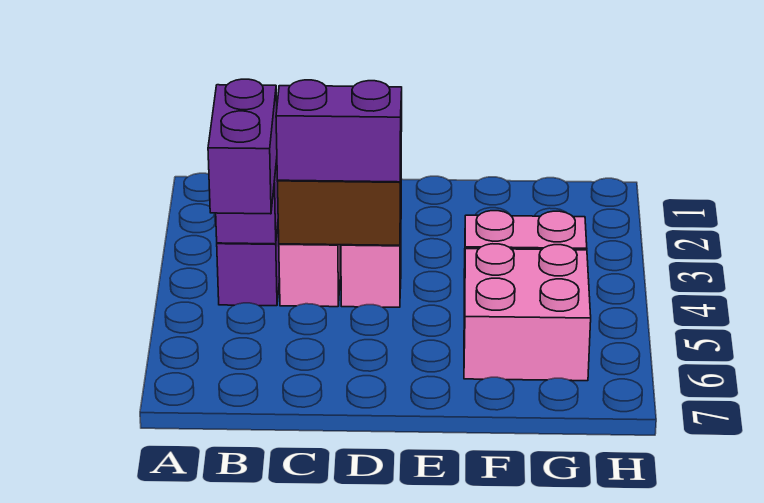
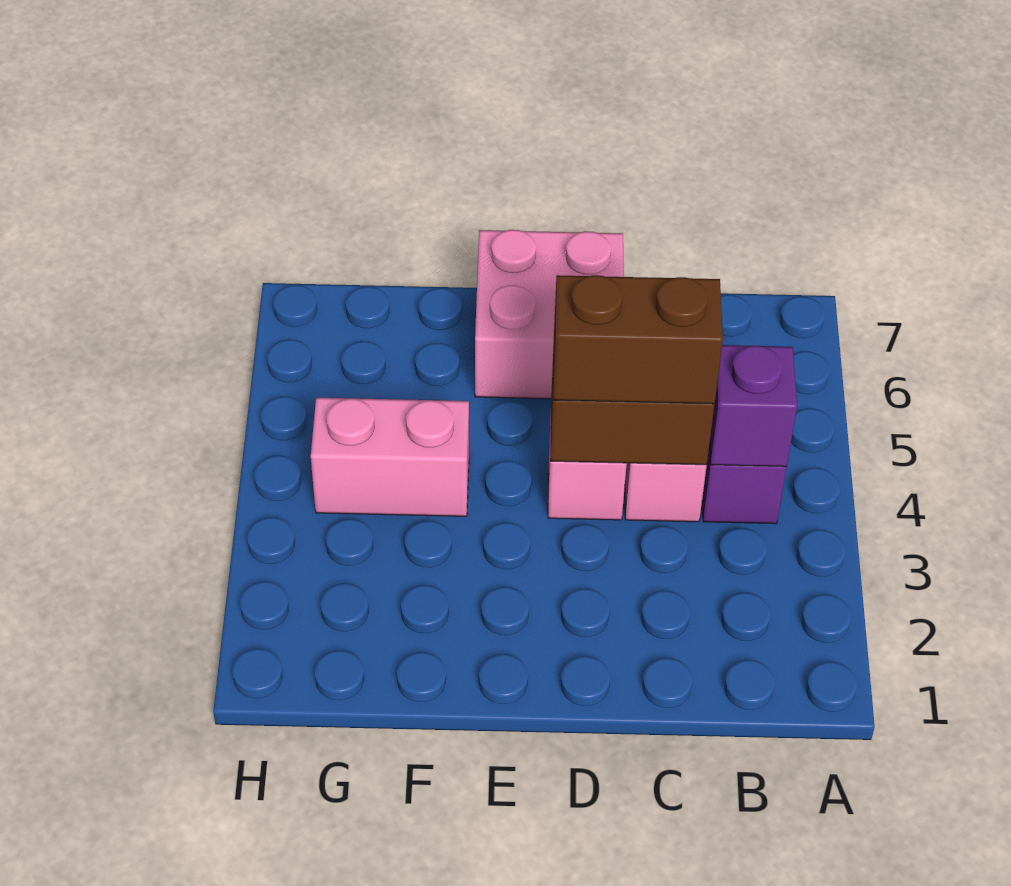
purple 1x2 brick [208,79,277,214] -> none
purple 1x2 brick [276,80,402,182] -> brown 1x2 brick [553,275,723,404]
pink 2x2 brick [464,244,591,381] -> pink 2x2 brick moved to [475,230,624,399]

